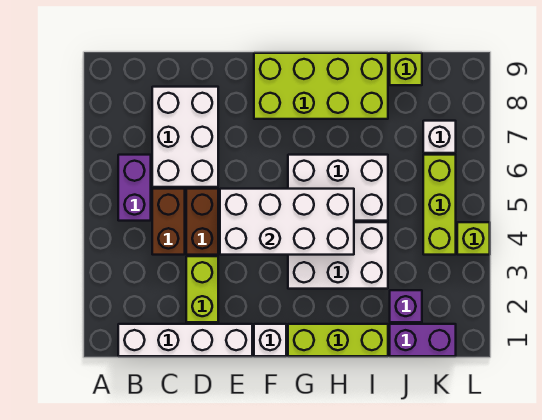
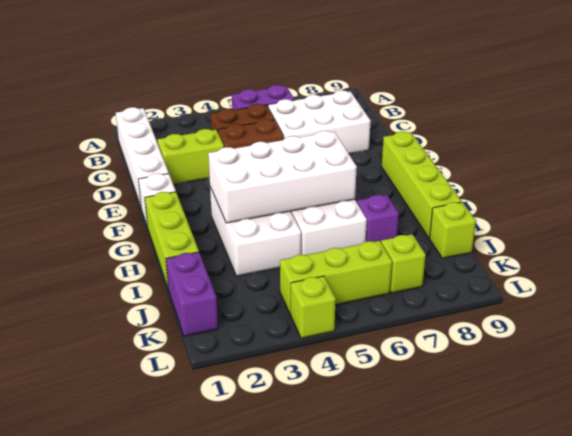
white 2x4 brick [220,189,354,255] -> white 2x4 brick turned to [208,131,357,223]
lime 2x4 brick [254,53,388,119] -> lime 1x4 brick [382,132,462,238]
purple 1x1 brick [390,290,422,322] -> purple 1x1 brick moved to [357,195,399,242]
white 1x1 brick [423,121,456,153] -> lime 1x1 brick [381,234,426,293]

